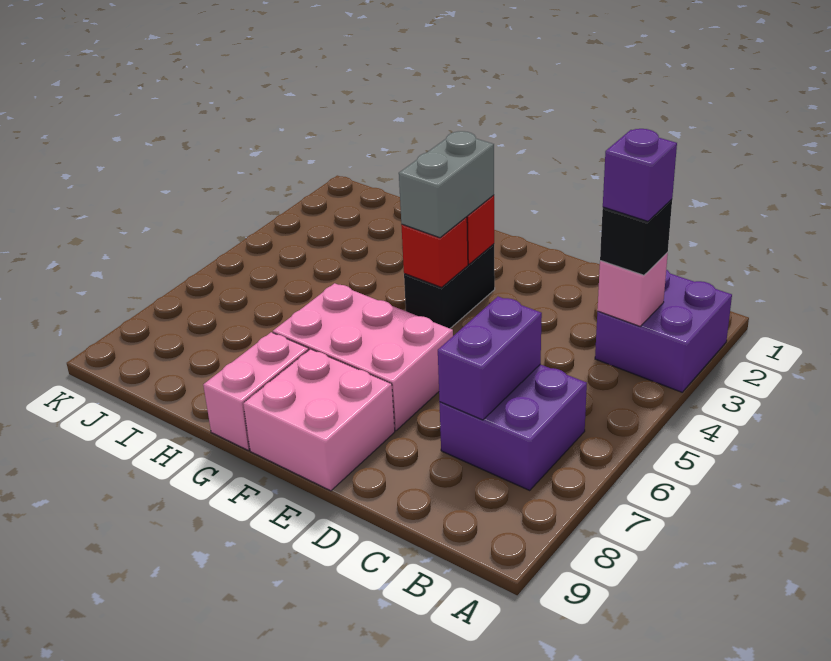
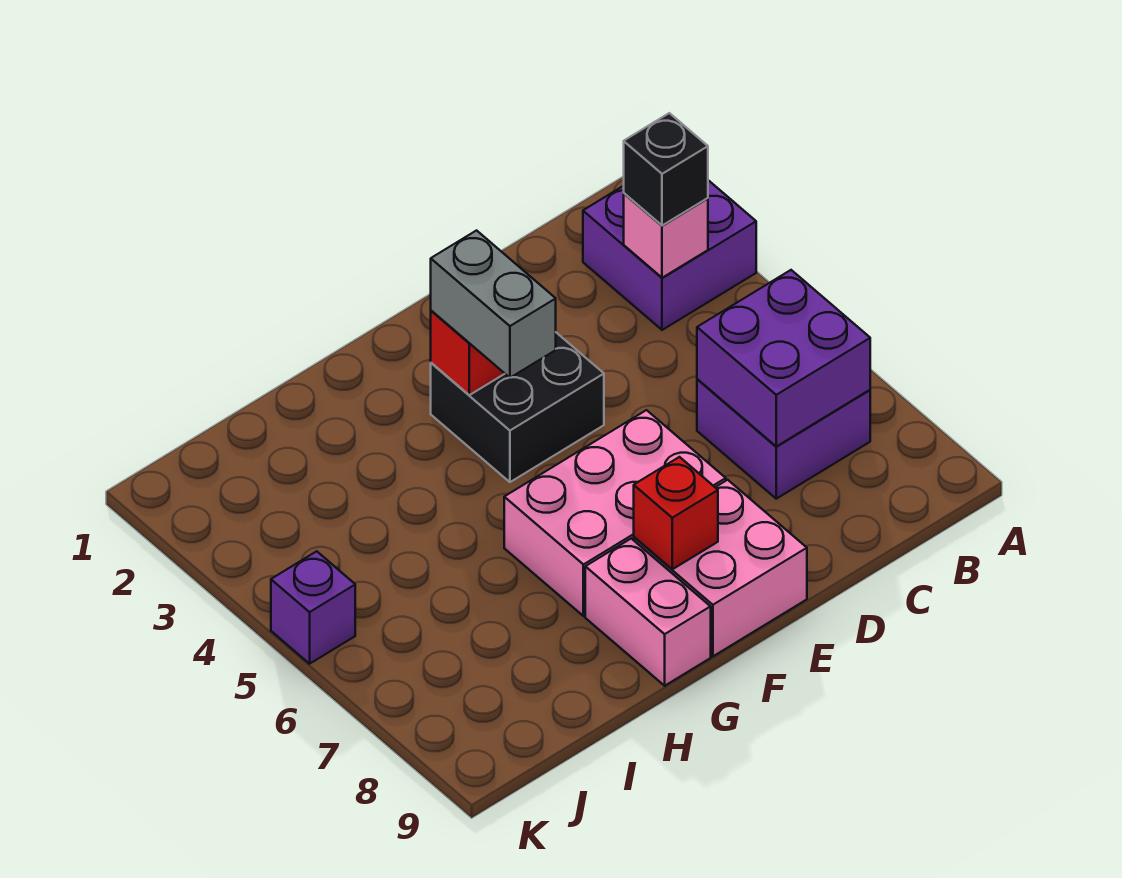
purple 1x1 brick [603,129,677,221] -> purple 1x1 brick moved to [271,551,355,664]
purple 1x2 brick [438,297,542,420] -> purple 2x2 brick [697,270,870,446]
black 1x2 brick [404,244,495,328] -> black 2x2 brick [431,333,604,482]
red 1x1 brick [401,217,468,287] -> red 1x1 brick moved to [634,457,718,569]

